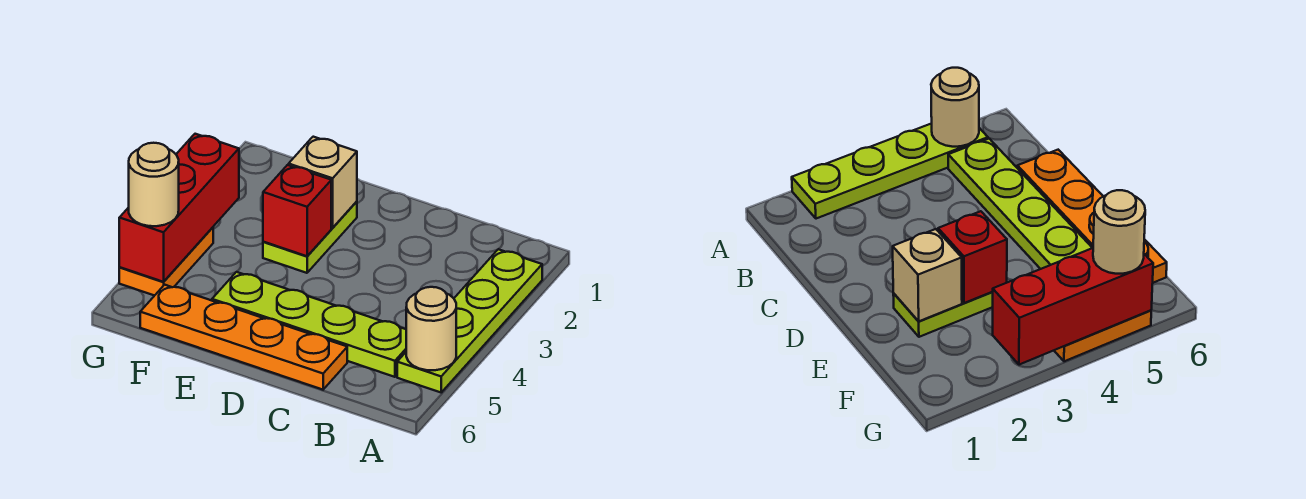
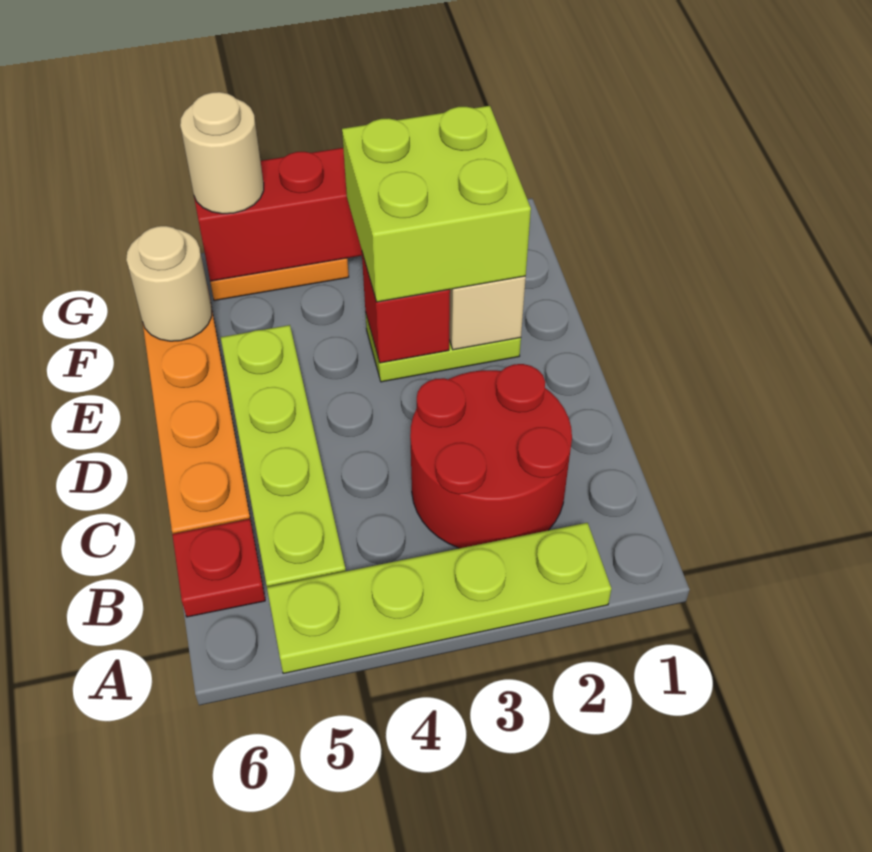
tan 1x1 round brick [406,287,456,370] -> tan 1x1 round brick moved to [126,226,212,341]
none -> red 2x2 round brick [410,364,572,548]
none -> red 1x1 plate [172,519,265,617]
none -> lime 2x2 brick [342,106,531,302]

